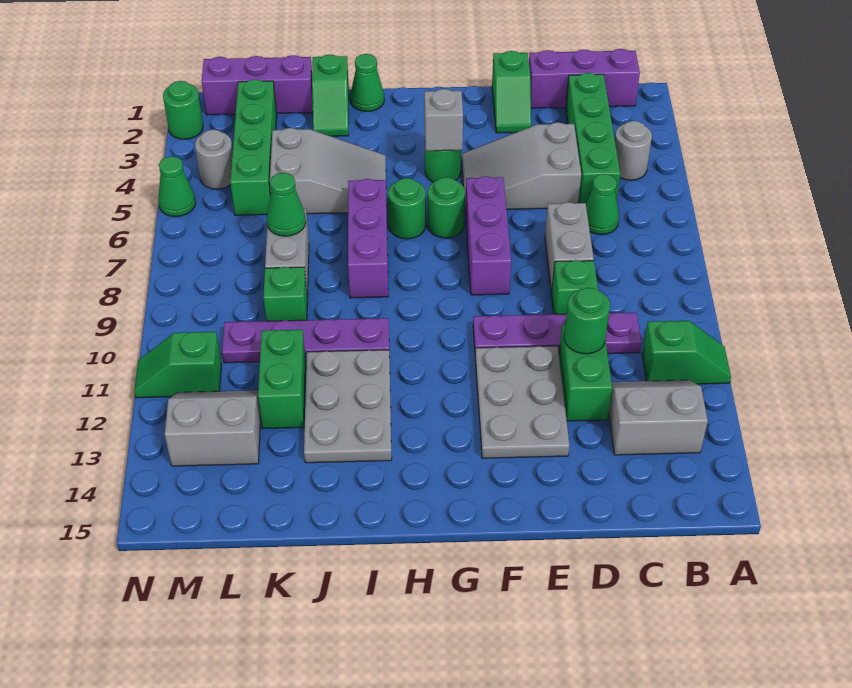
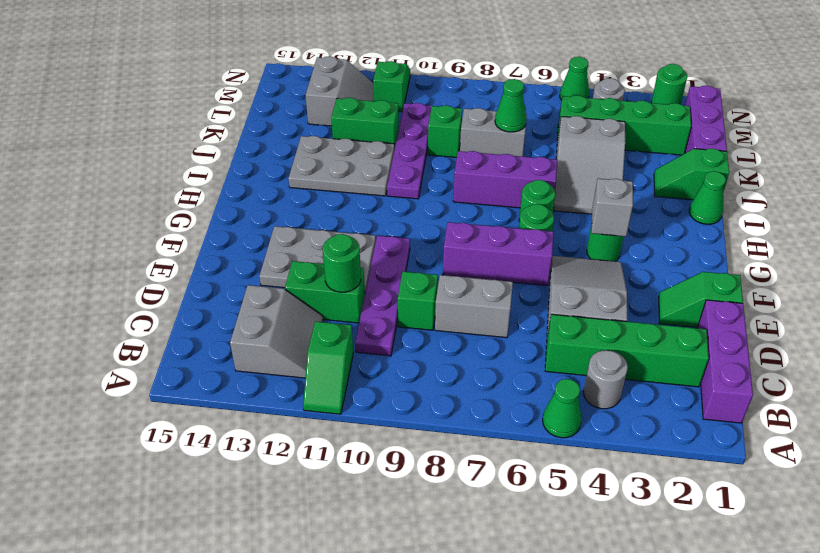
green 1x1 cone [586,174,619,235] -> green 1x1 cone moved to [543,379,582,438]

